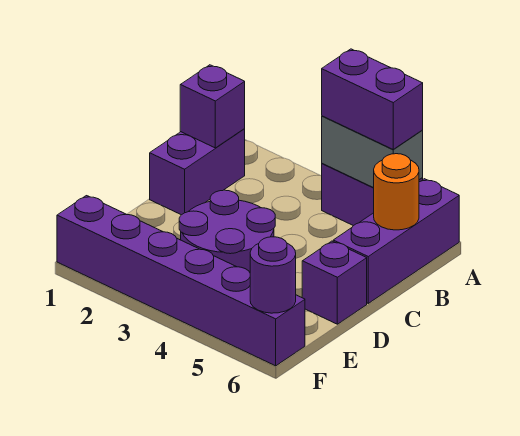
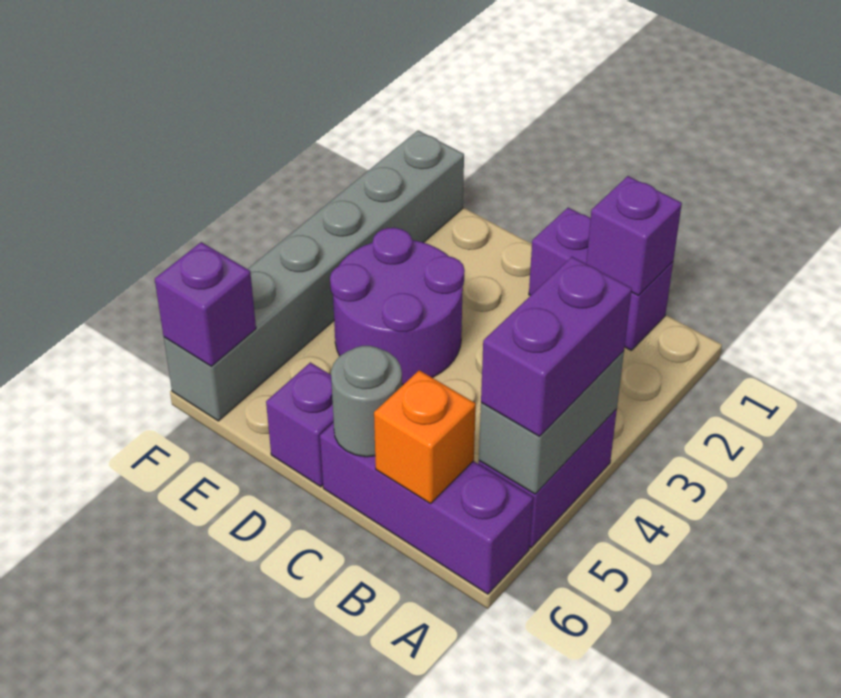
orange 1x1 round brick [374,154,419,230] -> orange 1x1 brick [374,370,476,504]
none -> grey 1x1 round brick [331,346,402,457]
purple 1x6 brick [57,196,305,366] -> grey 1x6 brick [164,130,464,421]
purple 1x1 round brick [250,237,296,313] -> purple 1x1 brick [155,242,256,366]

